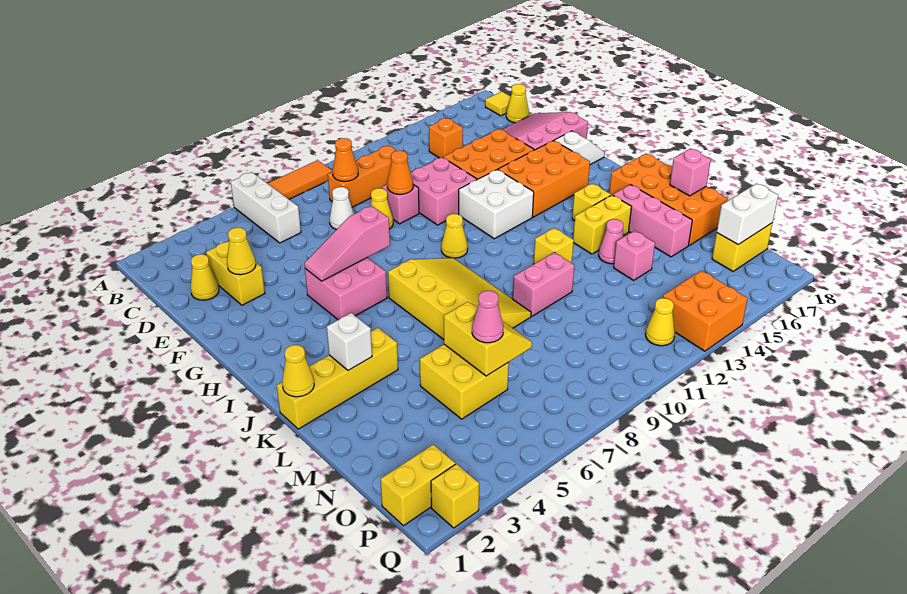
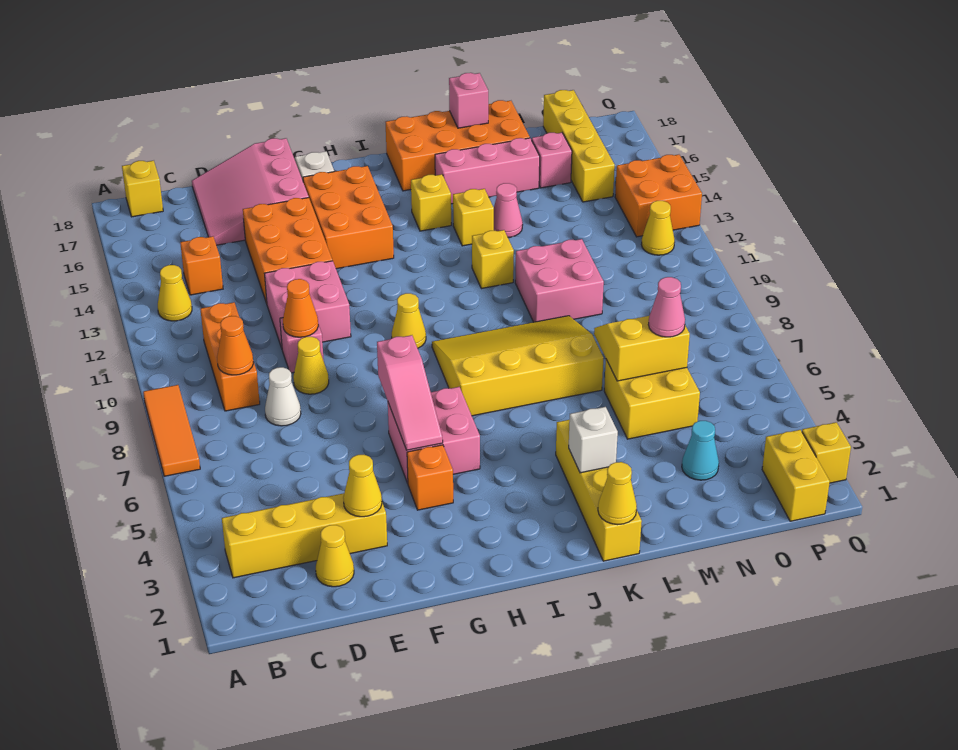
white 1x3 brick [231,172,301,243] -> none
yellow 1x1 tile [485,92,511,116] -> yellow 1x1 brick [122,161,163,217]
yellow 1x1 cone [506,84,529,123] -> yellow 1x1 cone moved to [158,265,192,321]
yellow 1x2 brick [206,241,265,305] -> yellow 1x4 brick [222,493,387,578]
none -> orange 1x1 brick [407,445,453,510]
white 2x2 brick [459,169,534,239] -> none
yellow 1x2 brick [573,195,631,254] -> yellow 1x1 brick [453,189,494,246]
pink 1x2 brick [513,252,574,316] -> pink 2x2 brick [515,239,604,322]
pink 1x1 brick [614,231,655,280] -> pink 1x1 brick moved to [532,133,572,188]
none -> cyan 1x1 cone [682,421,719,480]
yellow 1x2 brick [712,223,772,271] -> yellow 1x4 brick [543,90,615,202]
white 1x2 brick [717,183,778,245] -> none

